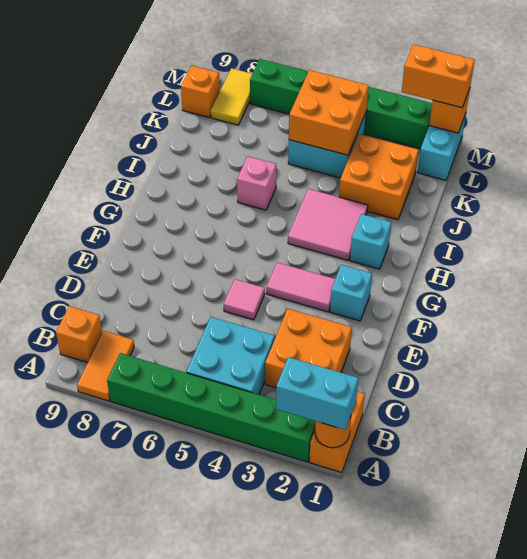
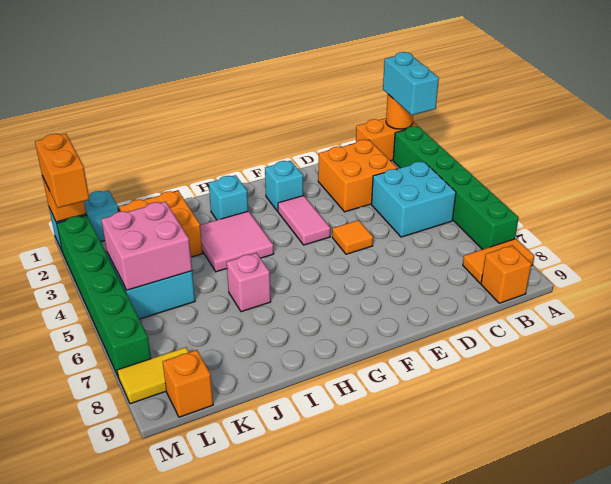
pink 1x1 tile [224,279,265,320] -> orange 1x1 tile [332,220,373,254]
orange 2x2 brick [289,70,369,155] -> pink 2x2 brick [101,202,192,290]

